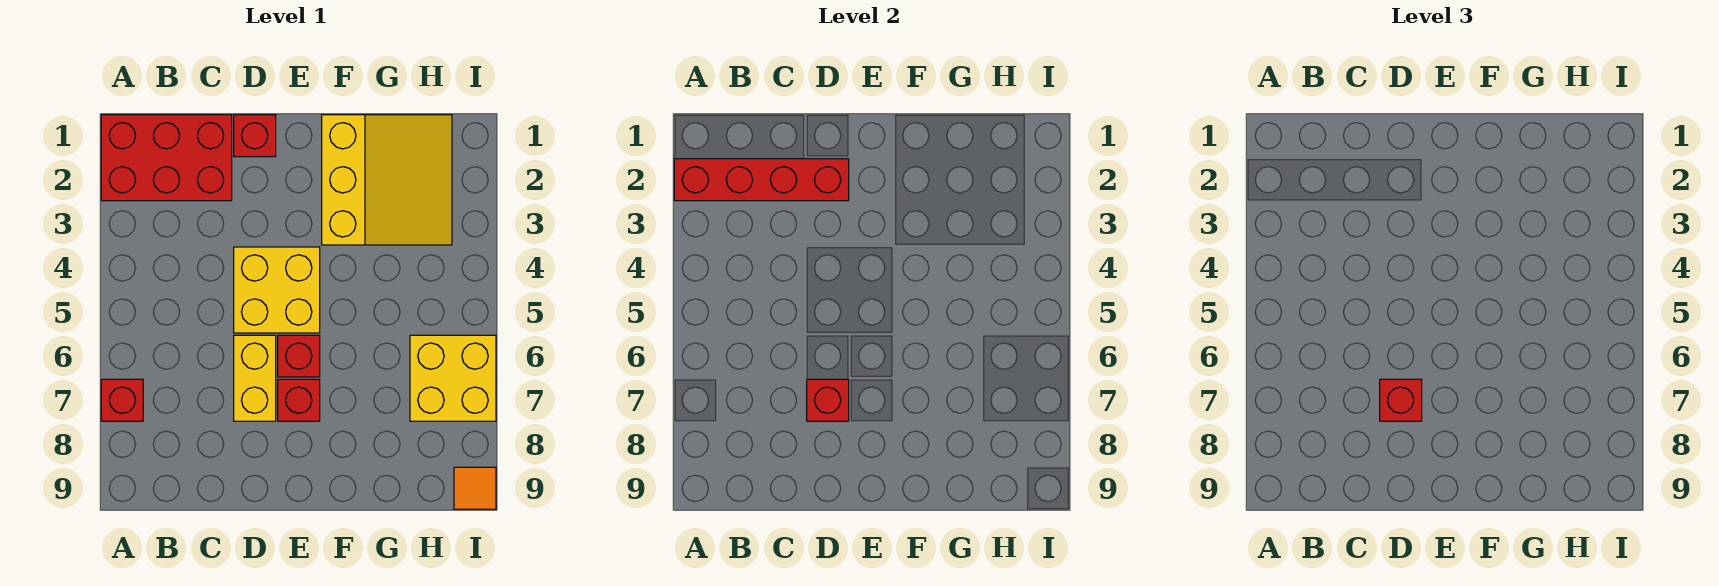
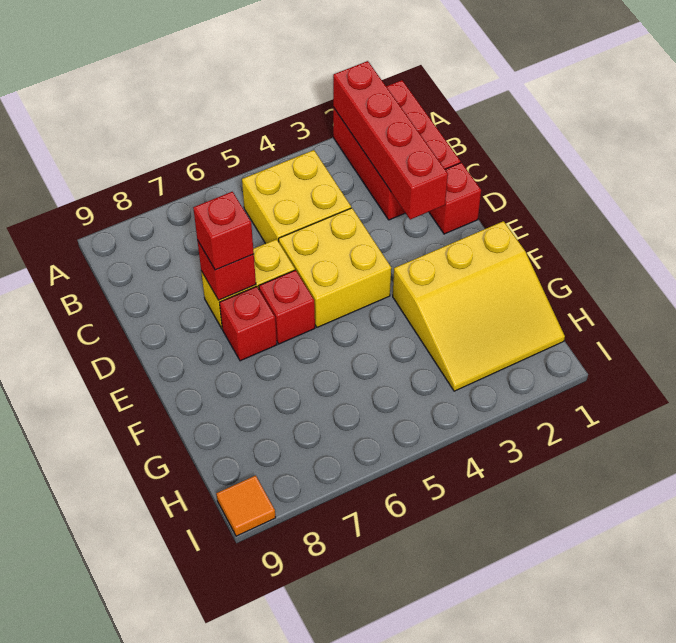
red 1x1 brick [101,379,143,421] -> none
yellow 2x2 brick [410,335,496,421] -> yellow 2x2 brick moved to [242,150,351,244]

